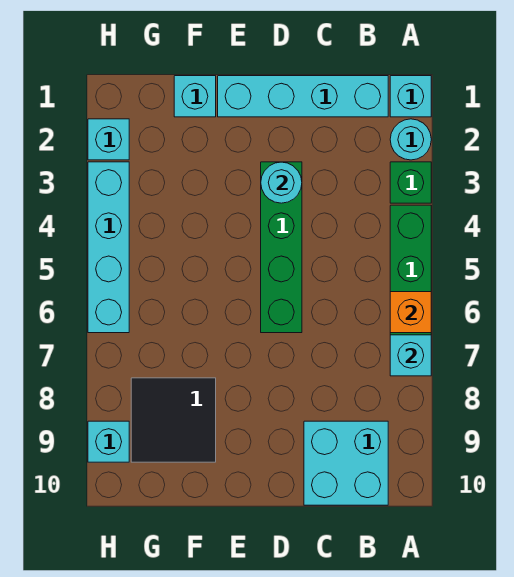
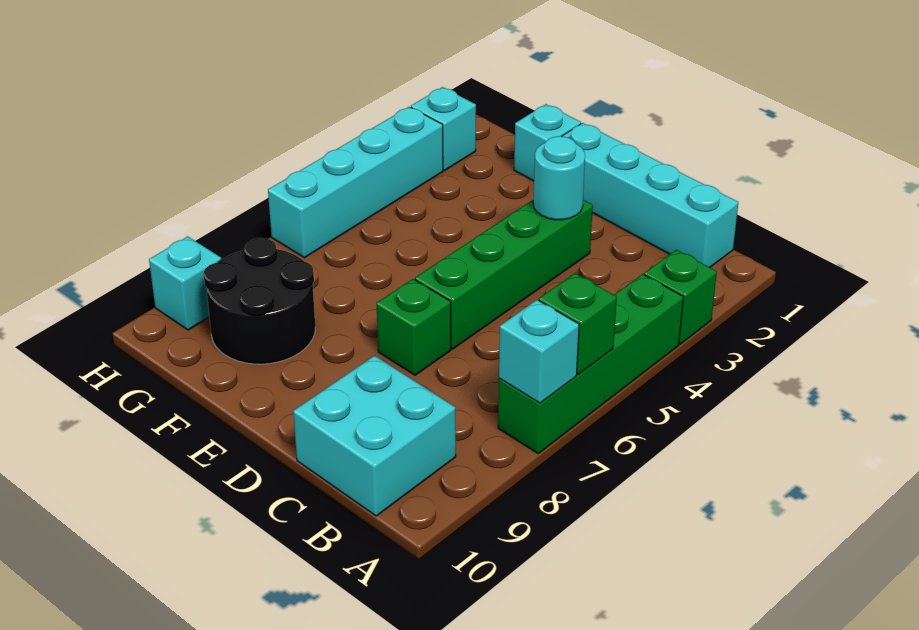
cyan 1x1 brick [390,76,431,117] -> none
cyan 1x1 round brick [390,119,431,160] -> none
orange 1x1 brick [390,292,431,333] -> green 1x1 brick [539,273,617,374]
none -> green 1x1 brick [377,279,451,375]
black 2x2 tile [131,378,216,462] -> black 2x2 round brick [204,238,315,364]

